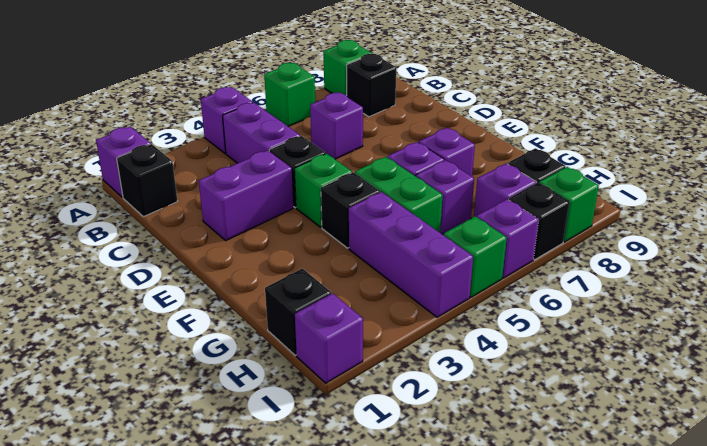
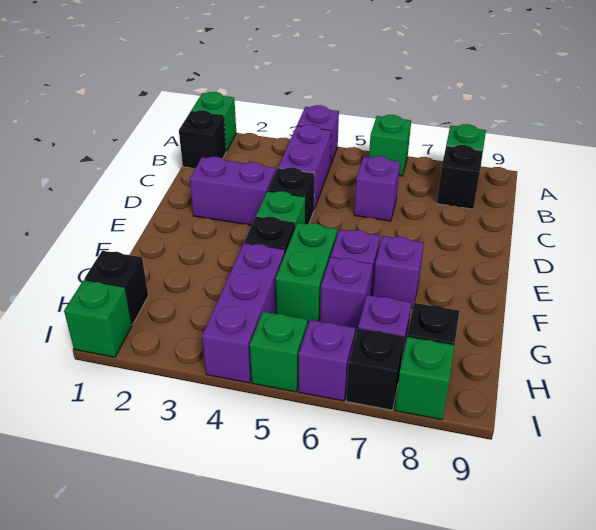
purple 1x1 brick [96,127,151,197] -> green 1x1 brick [191,92,236,151]
purple 1x1 brick [295,293,363,383] -> green 1x1 brick [64,280,132,357]

